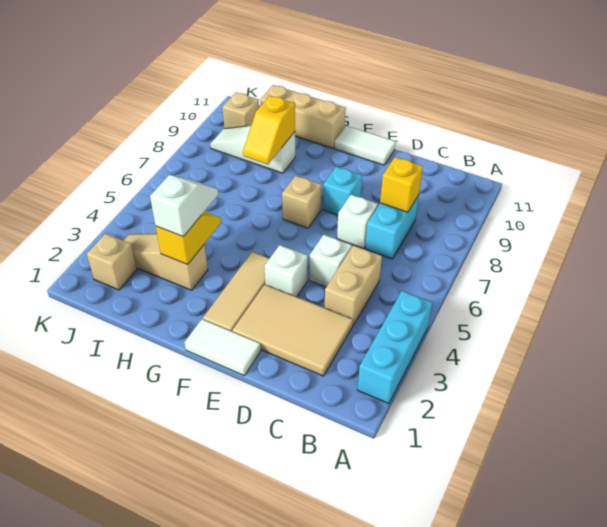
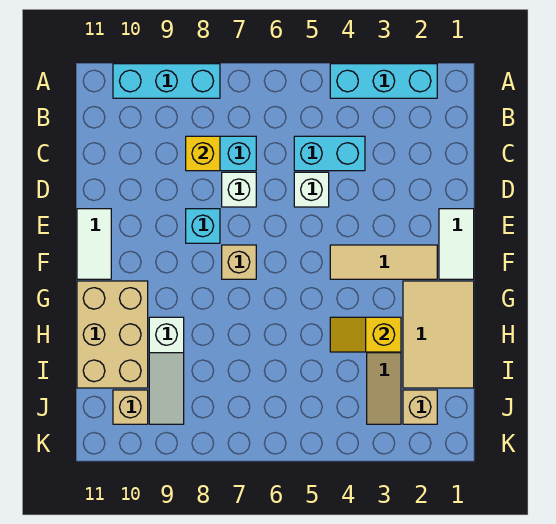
none -> cyan 1x3 brick [113,64,220,98]
tan 2x3 tile [232,285,353,376] -> tan 2x3 tile moved to [403,281,474,388]
tan 1x2 brick [325,245,382,325] -> cyan 1x2 brick [294,136,365,171]
white 1x1 brick [264,245,308,297] -> none
tan 1x3 brick [260,85,346,148] -> tan 2x3 brick [77,281,148,388]
white 1x2 slope [150,175,218,237] -> none
yellow 1x2 slope [243,96,295,164] -> none

